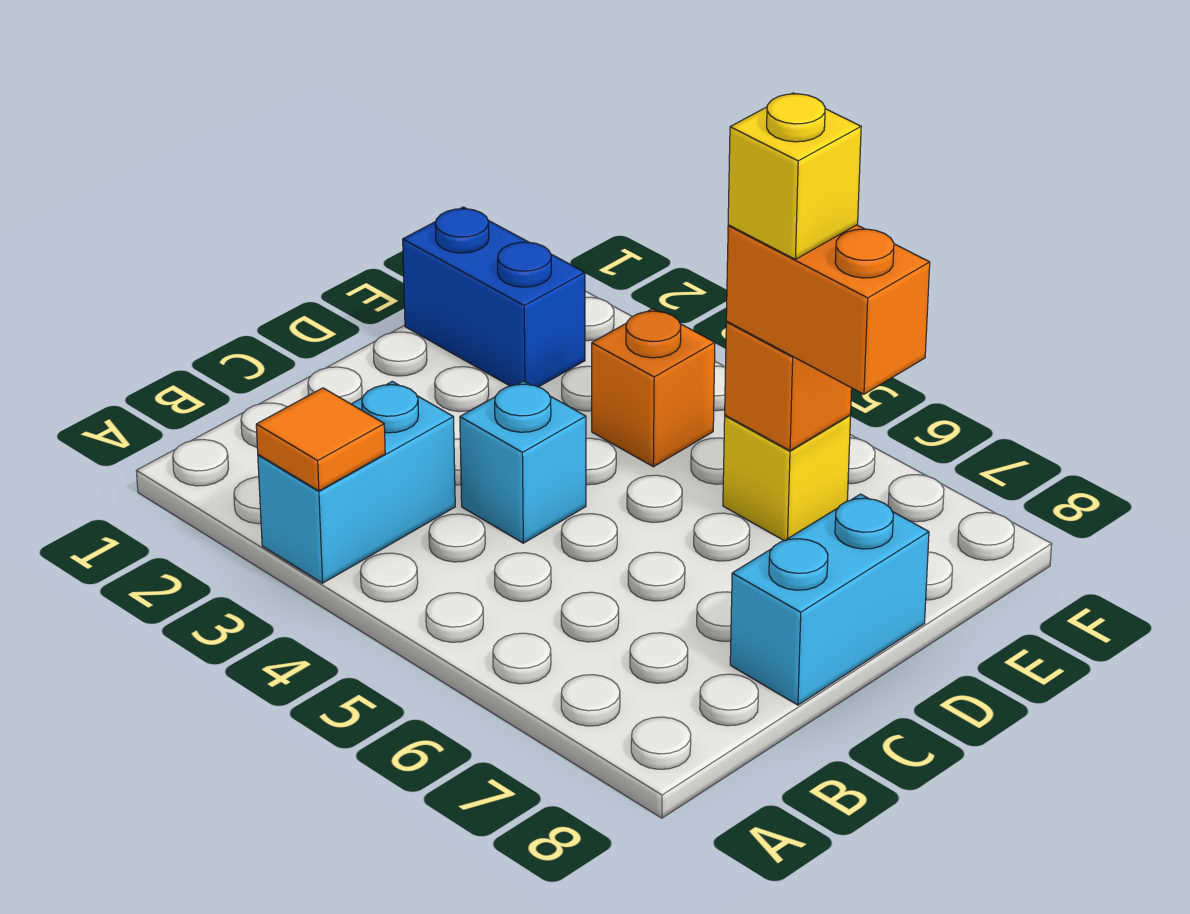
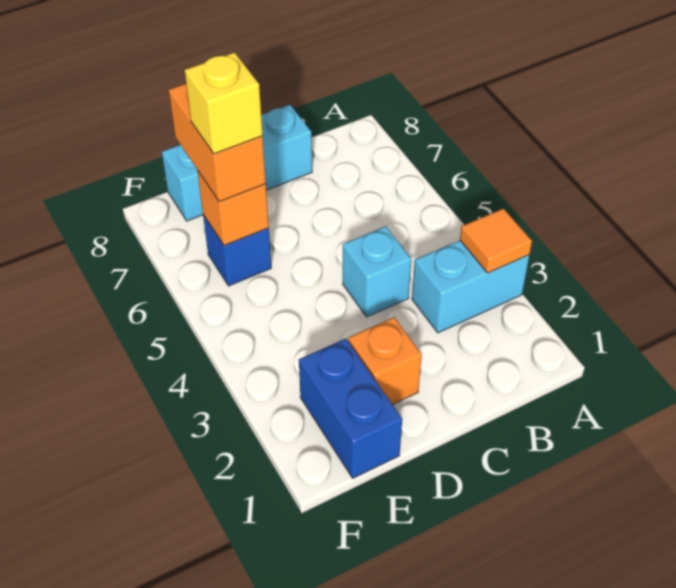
cyan 1x2 brick [730,494,929,705] -> cyan 1x3 brick [162,105,312,221]
orange 1x1 brick [592,309,715,467] -> orange 1x1 brick moved to [348,317,422,405]
yellow 1x1 brick [723,415,851,541] -> blue 1x1 brick [203,215,271,286]

